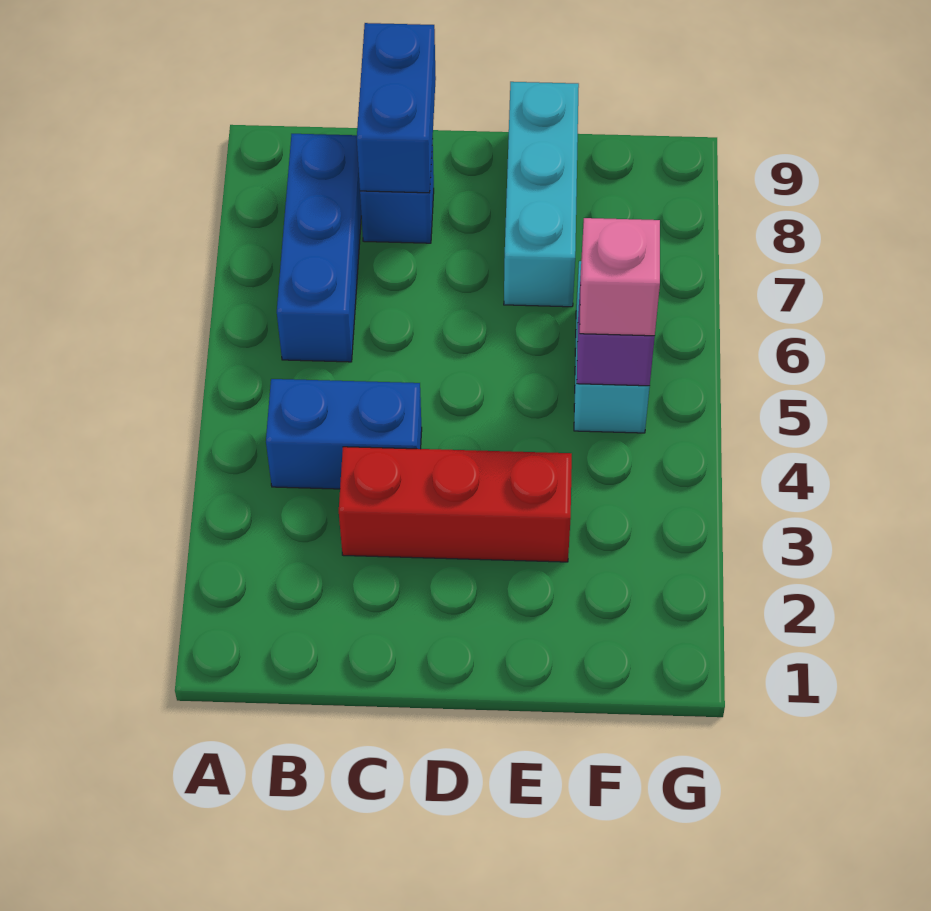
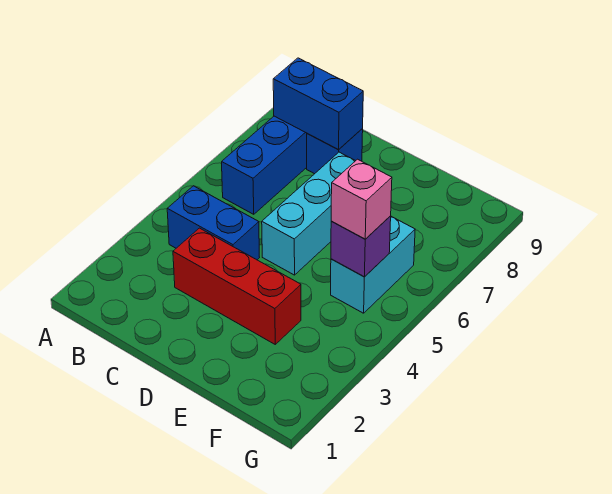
blue 1x2 brick [357,23,436,193] -> blue 1x2 brick turned to [273,58,363,149]
cyan 1x3 brick [504,82,579,307] -> cyan 1x3 brick moved to [262,152,355,275]

